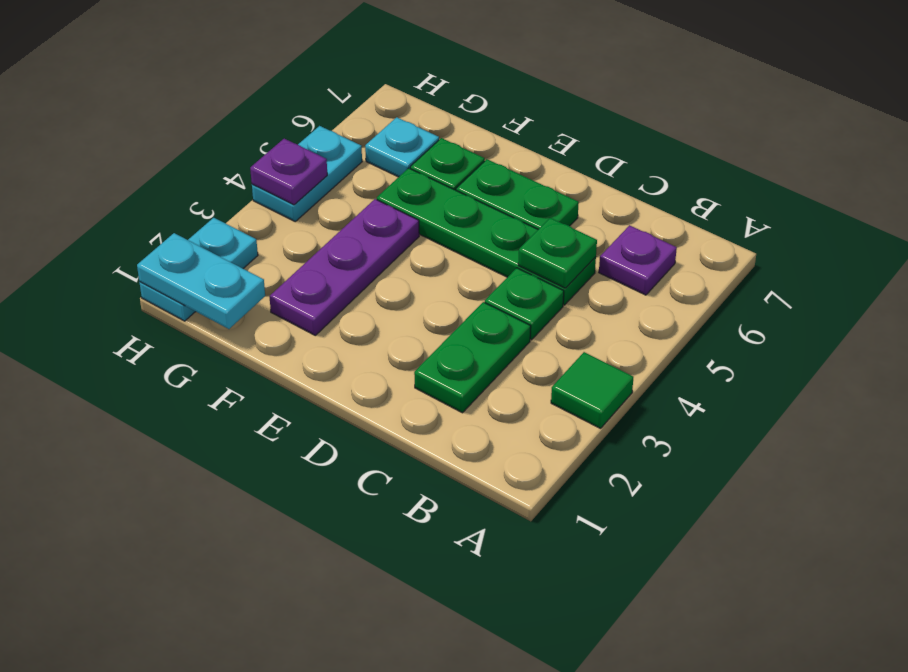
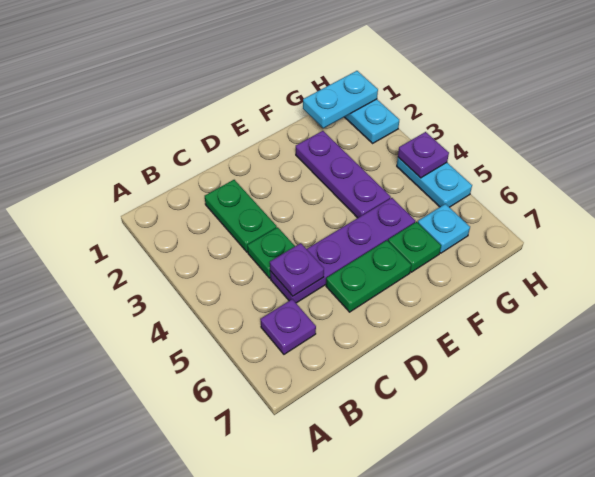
green 1x1 tile [551,352,633,428] -> none
green 1x4 plate [377,168,596,305] -> purple 1x4 plate [270,198,415,303]
green 1x1 plate [518,218,597,288] -> purple 1x1 plate [270,243,324,296]

